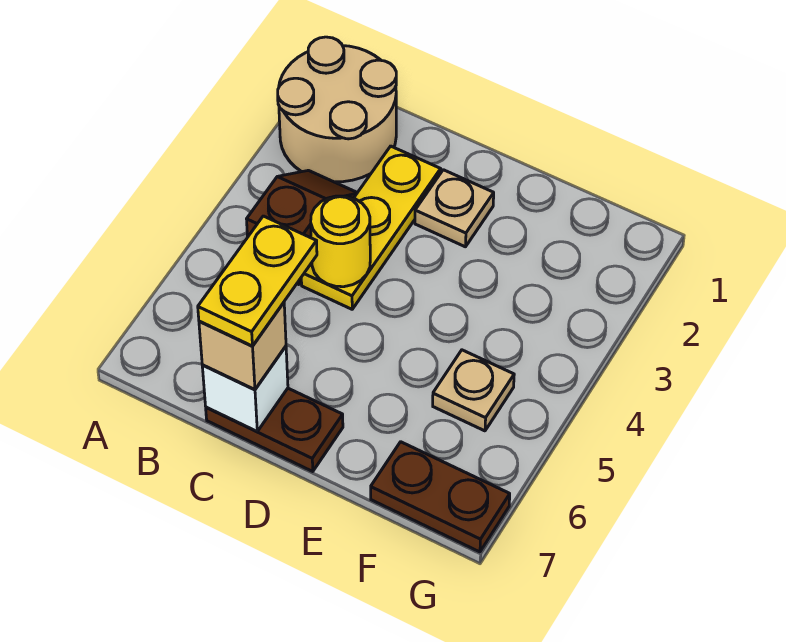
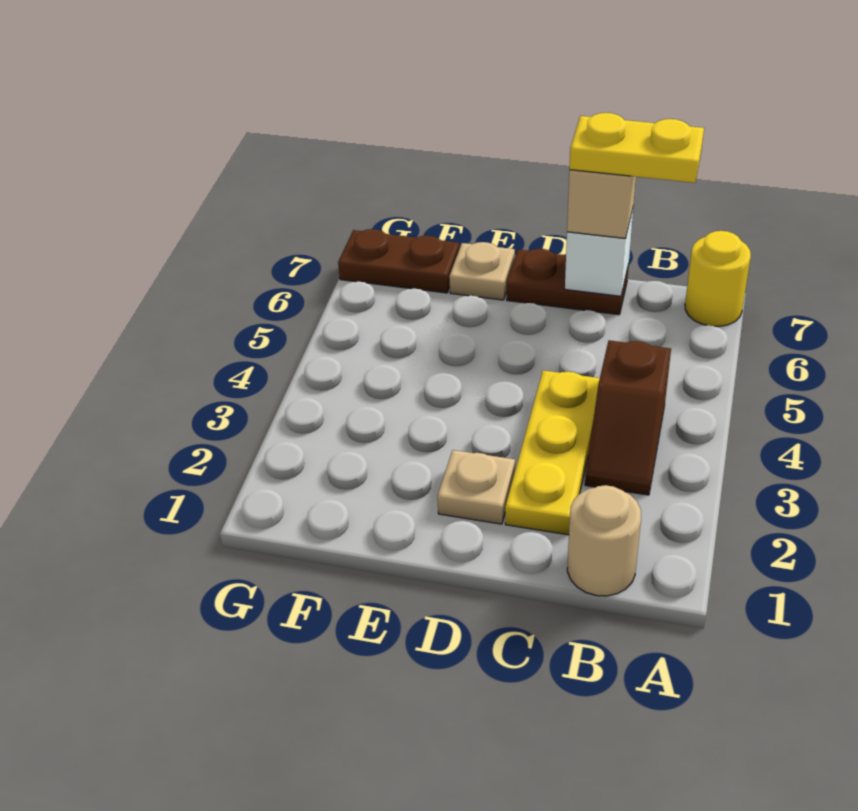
tan 2x2 round brick [278,37,396,182] -> tan 1x1 round brick [567,485,641,596]
yellow 1x1 round brick [311,196,370,287] -> yellow 1x1 round brick moved to [685,231,751,326]
yellow 1x2 plate [198,216,317,346] -> yellow 1x2 plate turned to [569,113,704,183]
tan 1x1 plate [433,350,514,431] -> tan 1x1 plate moved to [449,242,515,300]

